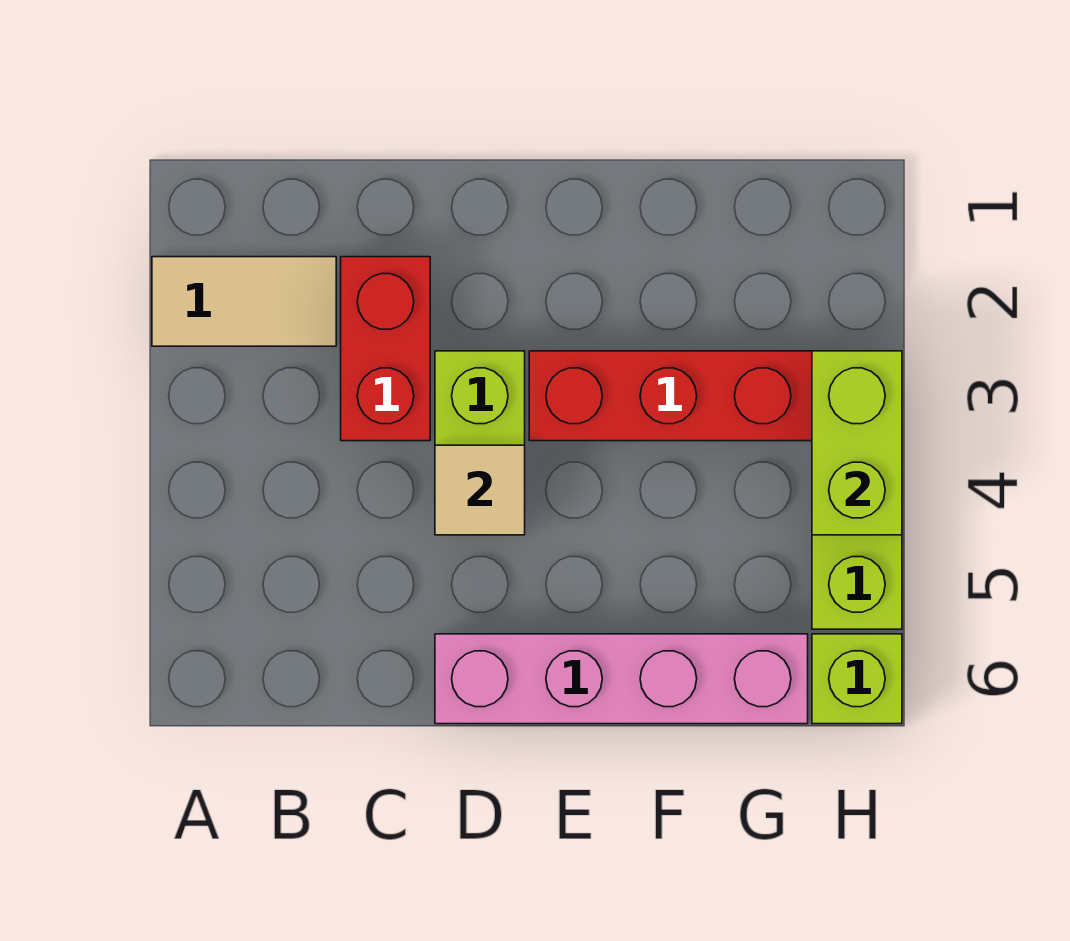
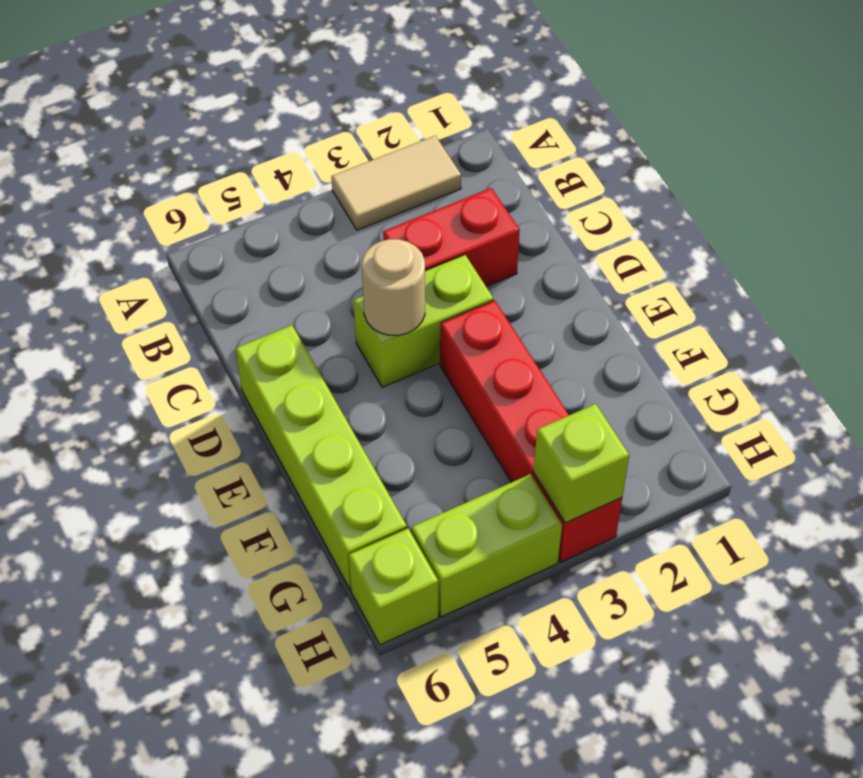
tan 1x2 tile [152,257,336,346] -> tan 1x2 tile turned to [331,136,461,230]
tan 1x1 tile [435,445,525,535] -> tan 1x1 round brick [362,239,425,335]
pink 1x4 brick [435,634,808,724] -> lime 1x4 brick [235,325,407,590]
lime 1x2 brick [812,351,902,535] -> lime 1x1 brick [534,404,629,523]

